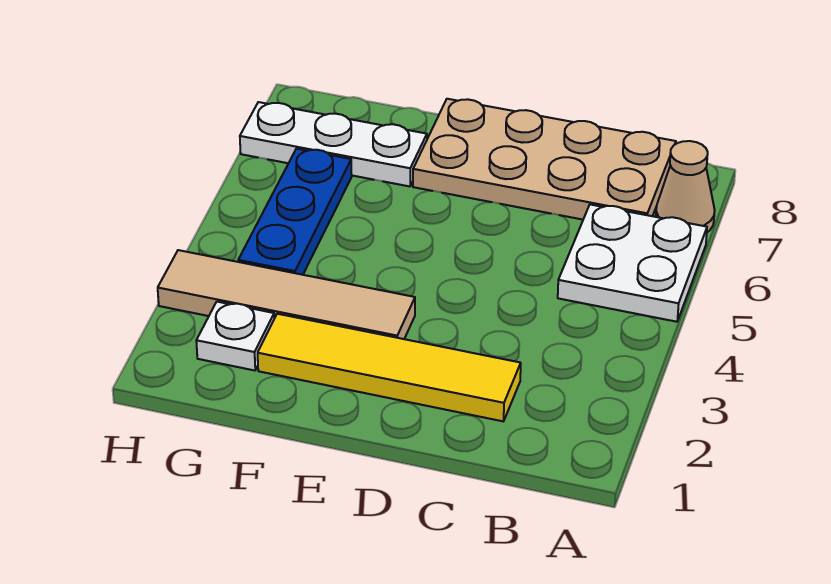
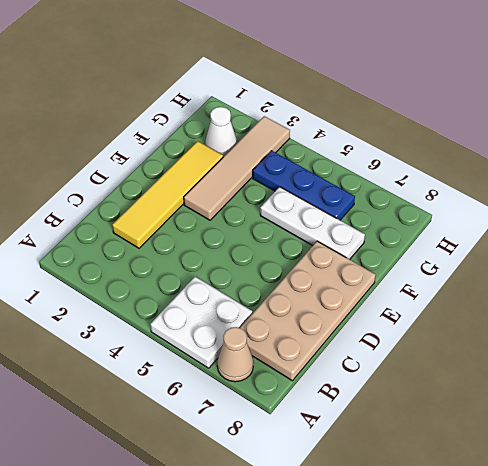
white 1x3 plate [240,102,427,186] -> white 1x3 plate turned to [260,187,365,259]
white 1x1 plate [196,302,274,370] -> white 1x1 cone [205,107,237,157]

